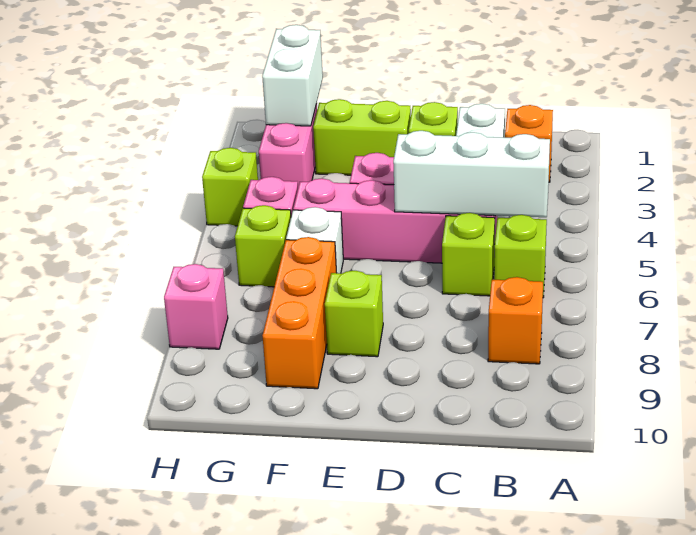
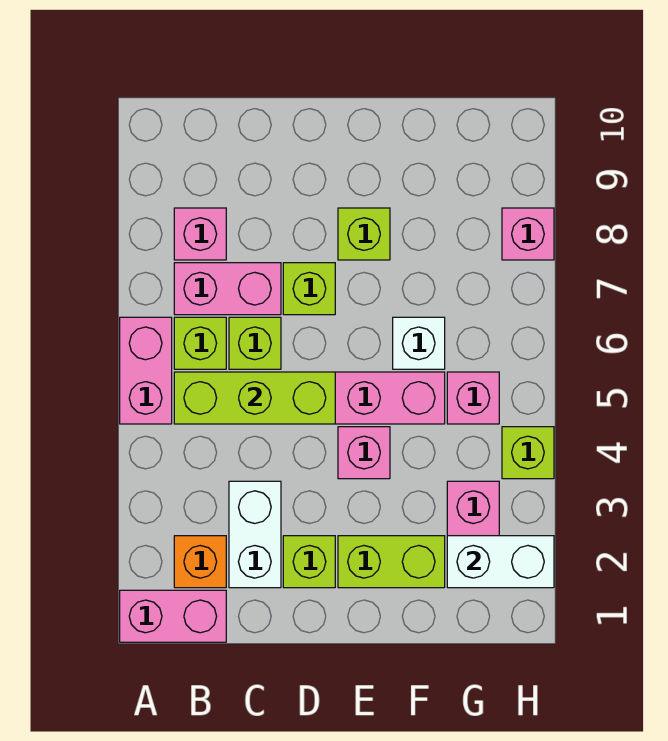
none -> pink 1x2 brick [120,590,226,642]
none -> pink 1x2 brick [120,317,172,424]
white 1x3 brick [393,131,550,217] -> lime 1x3 brick [174,372,335,424]
none -> pink 1x2 brick [174,263,281,315]
orange 1x1 brick [488,277,543,364] -> pink 1x1 brick [174,208,226,260]
orange 1x3 brick [263,237,336,389] -> none
white 1x2 brick [262,25,323,126] -> white 1x2 brick turned to [447,536,554,588]
lime 1x1 brick [235,205,291,287] -> lime 1x1 brick moved to [283,263,335,315]

